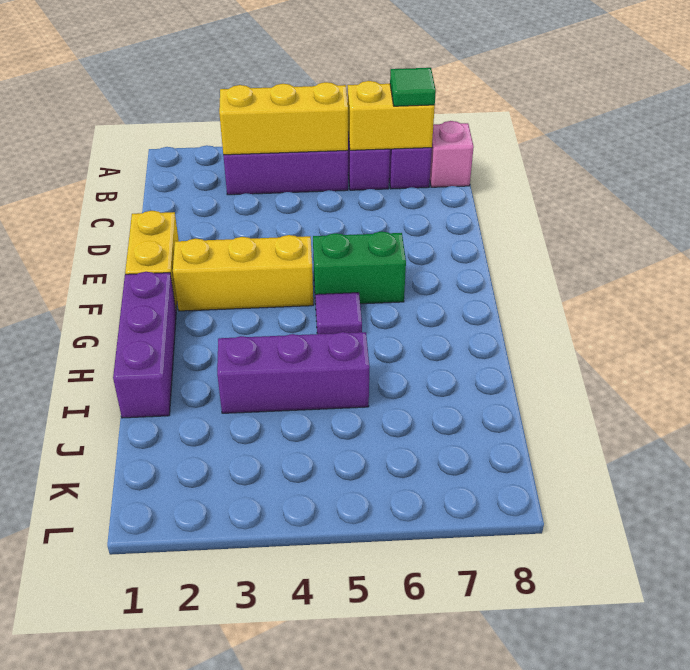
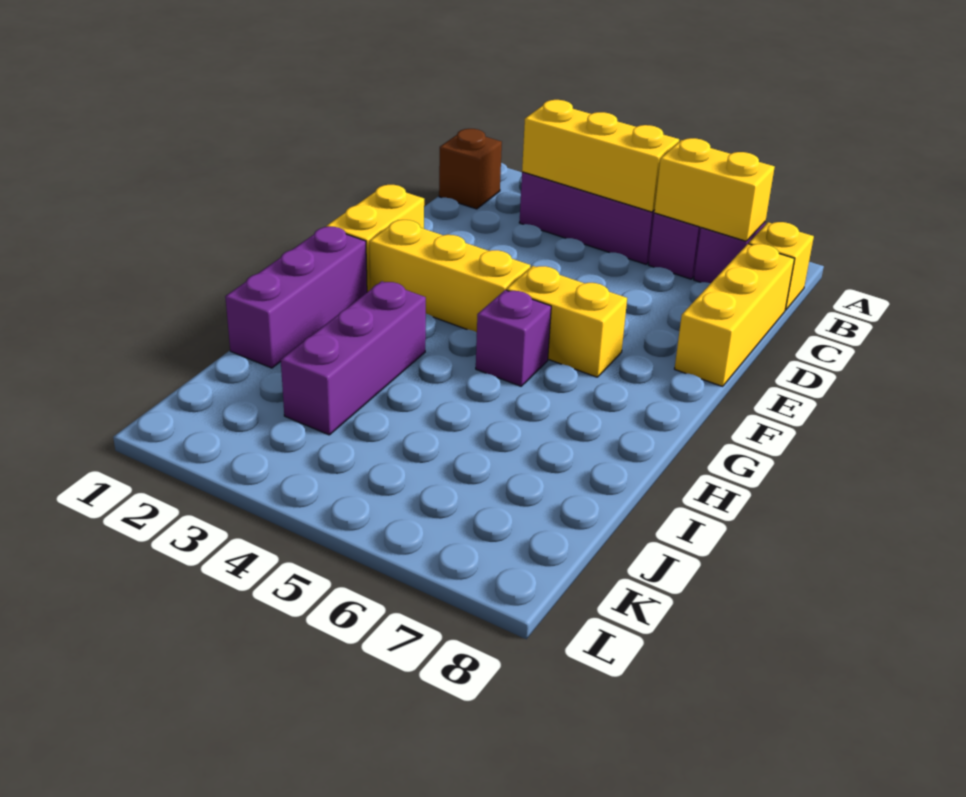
none -> brown 1x1 brick [439,129,502,209]
green 1x1 tile [390,68,436,106] -> none
pink 1x1 brick [430,121,474,187] -> yellow 1x1 brick [749,222,814,310]
none -> yellow 1x3 brick [675,244,794,386]
green 1x2 brick [313,231,406,304] -> yellow 1x2 brick [506,266,627,377]
purple 1x1 tile [315,293,362,334] -> purple 1x1 brick [476,290,551,386]
purple 1x3 brick [217,332,370,413] -> purple 1x3 brick turned to [281,281,426,435]

